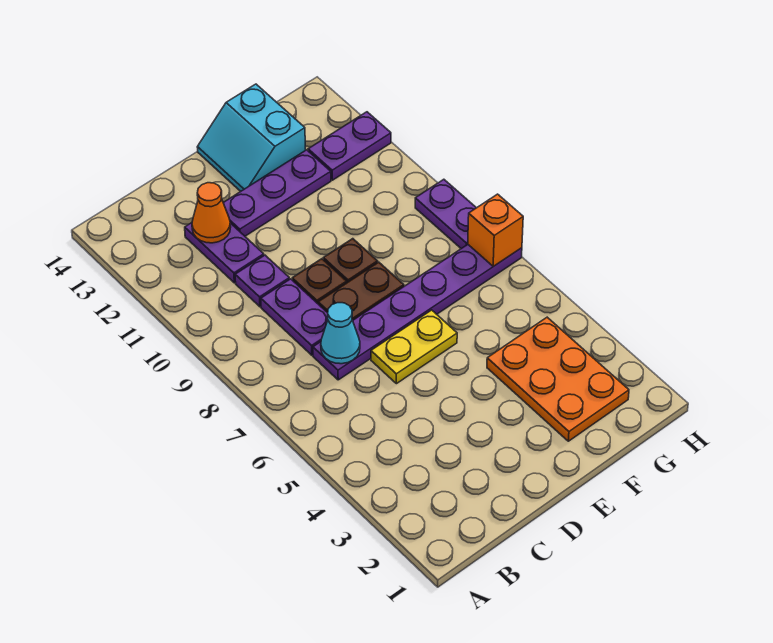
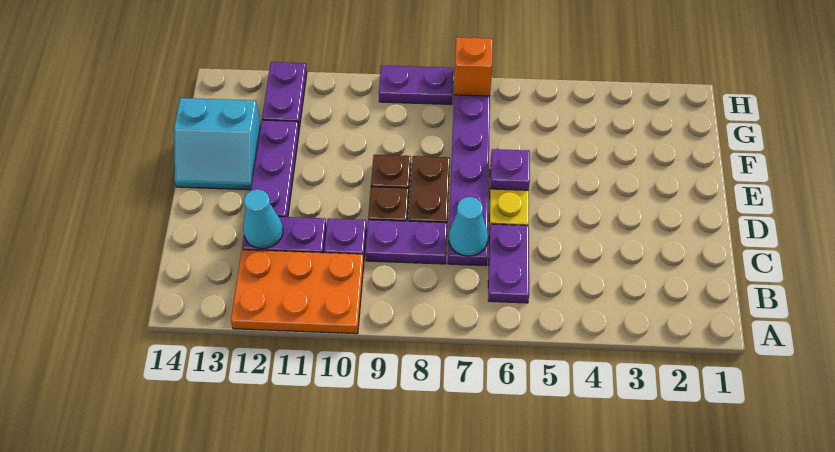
none -> purple 1x2 plate [488,224,529,303]
orange 1x1 cone [192,183,231,243] -> cyan 1x1 cone [243,189,283,249]
none -> purple 1x1 plate [490,149,530,190]
orange 2x3 plate [487,317,629,441] -> orange 2x3 plate moved to [231,250,364,334]

